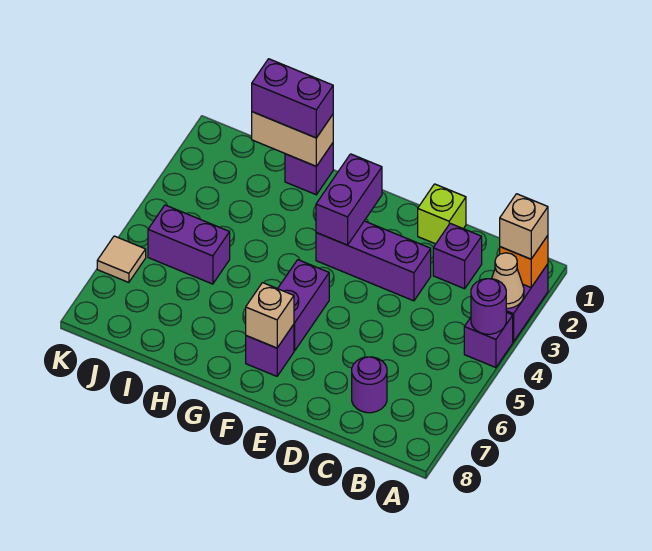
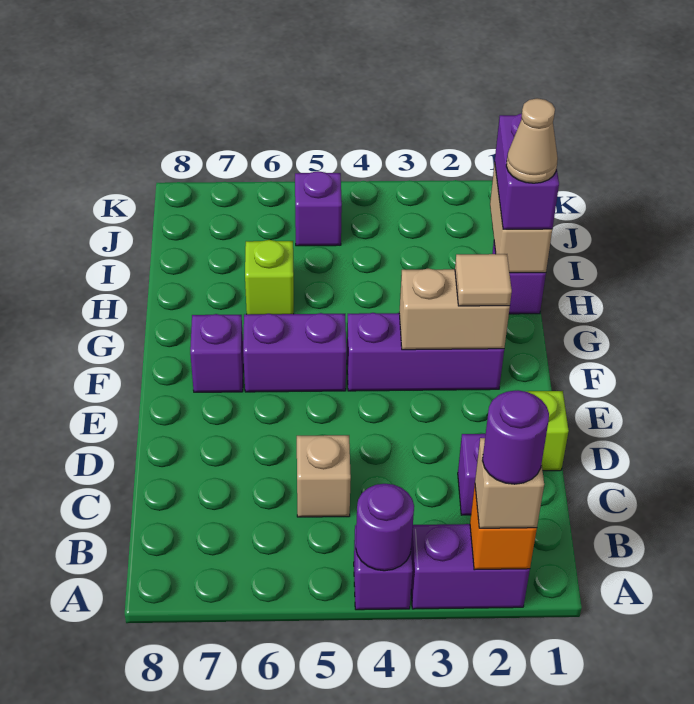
tan 1x1 cone [492,253,524,308] -> tan 1x1 cone moved to [506,98,558,183]
purple 1x1 round brick [352,357,387,413] -> purple 1x1 round brick moved to [482,390,549,484]
purple 1x3 brick [316,221,431,301] -> purple 1x3 brick turned to [347,313,504,391]
purple 1x2 brick [316,154,382,245] -> tan 1x2 brick [399,269,510,350]
tan 1x1 brick [246,283,294,348] -> tan 1x1 brick moved to [297,435,351,517]
none -> lime 1x1 brick [245,240,294,314]
purple 1x2 brick [148,205,230,284] -> purple 1x1 brick [295,171,342,246]
tan 1x1 tile [97,236,146,282] -> tan 1x1 tile moved to [455,254,512,306]

